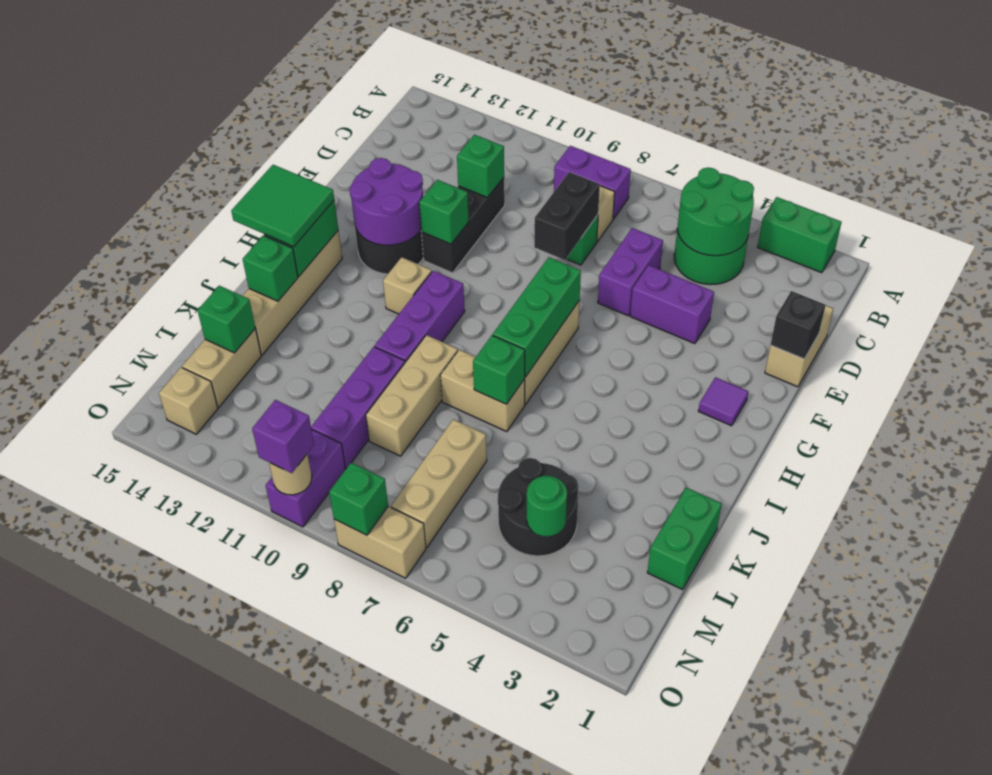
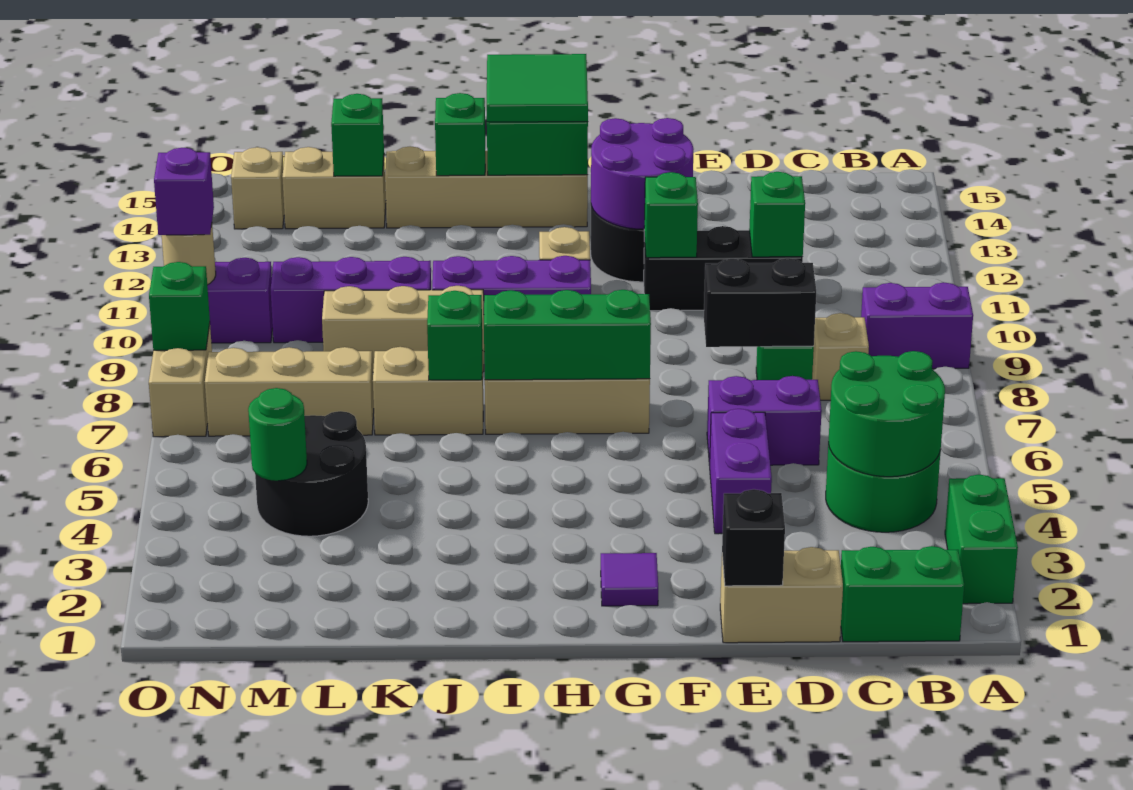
purple 1x2 brick [554,146,631,219] -> purple 1x2 brick turned to [861,283,973,369]
tan 1x2 brick [440,350,525,432] -> tan 1x2 brick turned to [373,347,483,435]
green 1x2 brick [647,488,722,590] -> green 1x2 brick moved to [841,546,964,642]

